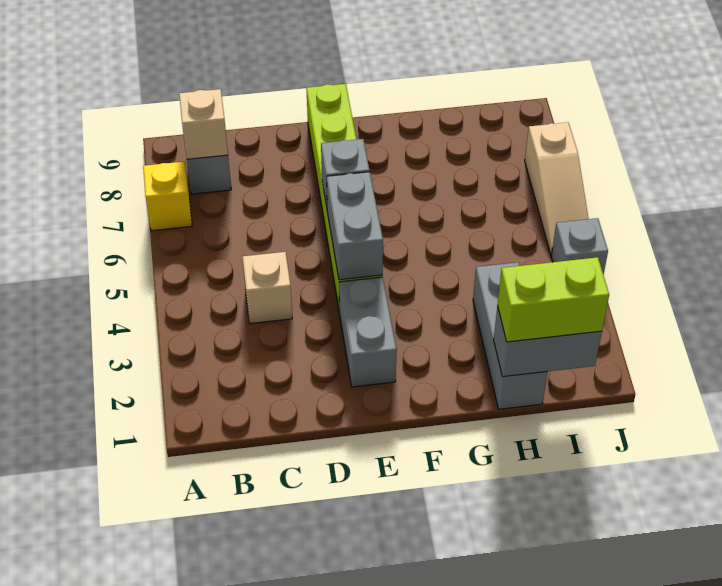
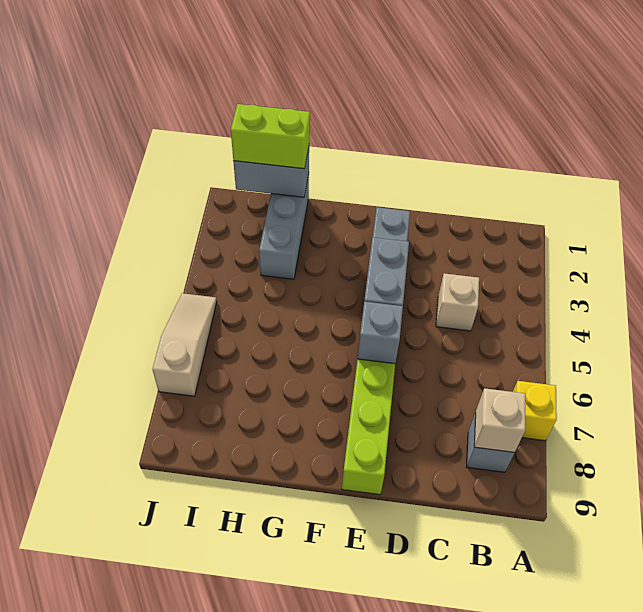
grey 1x1 brick [551,218,608,275] -> none

